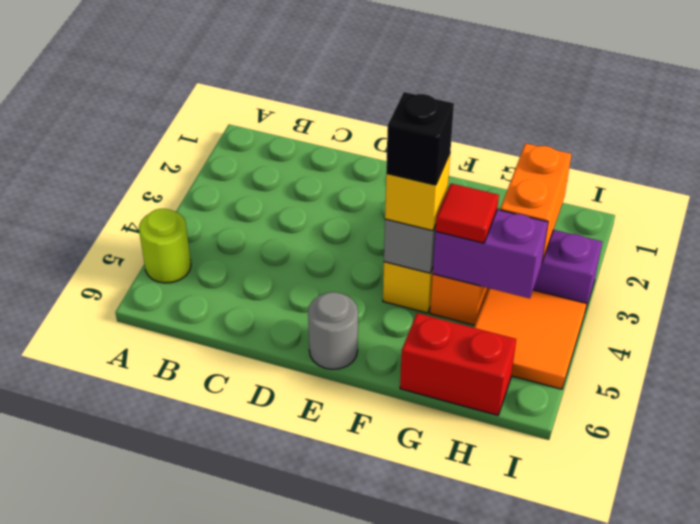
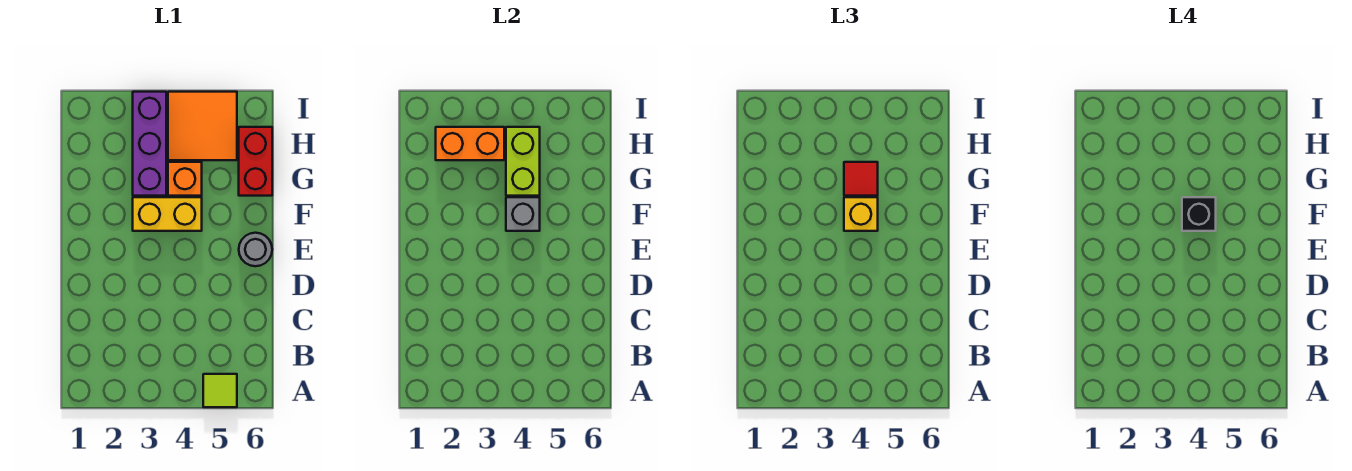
lime 1x1 round brick [139,209,191,283] -> lime 1x1 tile [203,374,237,407]
purple 1x2 brick [433,210,548,298] -> lime 1x2 brick [506,127,540,196]

